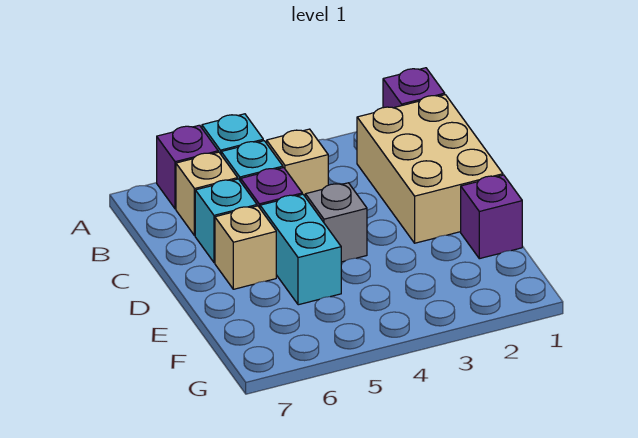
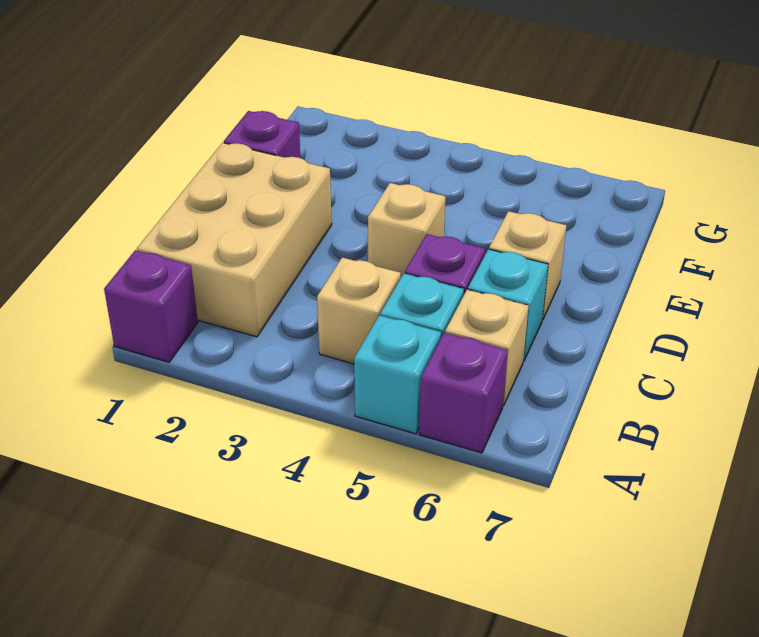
grey 1x1 brick [305,183,367,262] -> tan 1x1 brick [368,183,445,277]
cyan 1x2 brick [260,194,341,305] -> none

